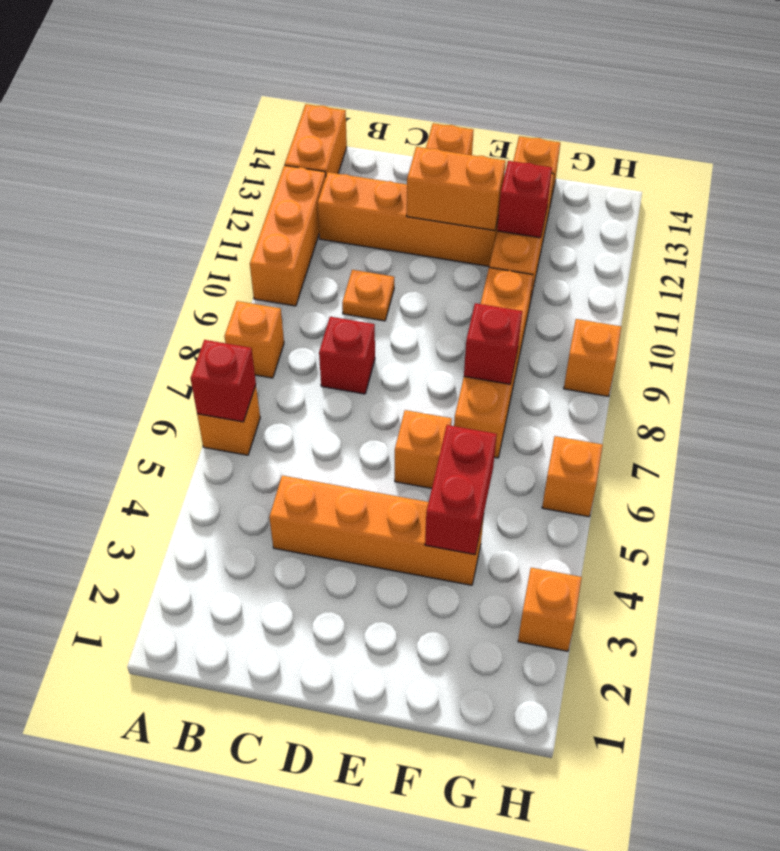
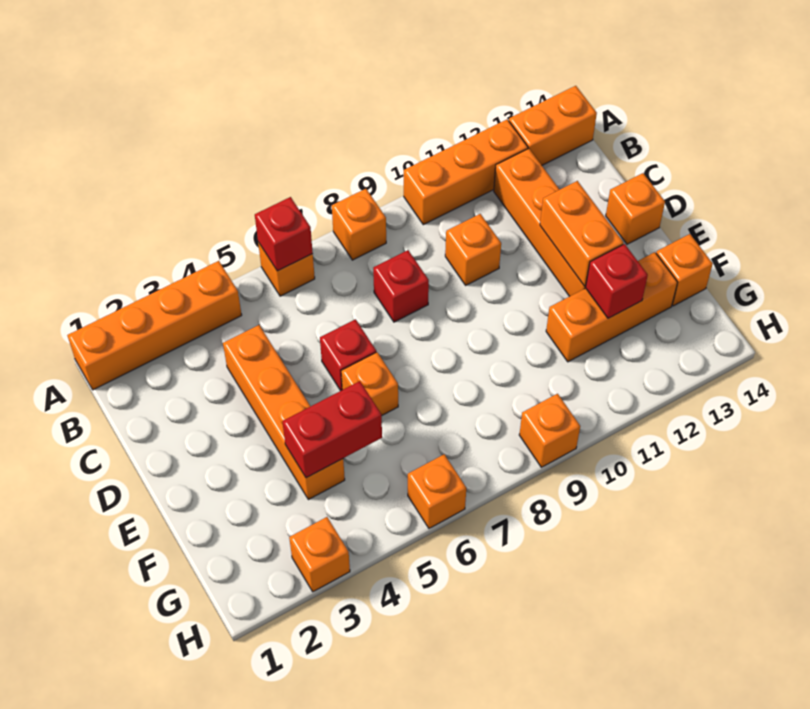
orange 1x1 plate [342,270,394,321] -> orange 1x1 brick [445,214,501,285]
orange 1x4 brick [454,268,533,458] -> orange 1x4 brick moved to [67,261,242,390]
red 1x1 brick [464,303,522,384] -> red 1x1 brick moved to [320,319,376,391]

